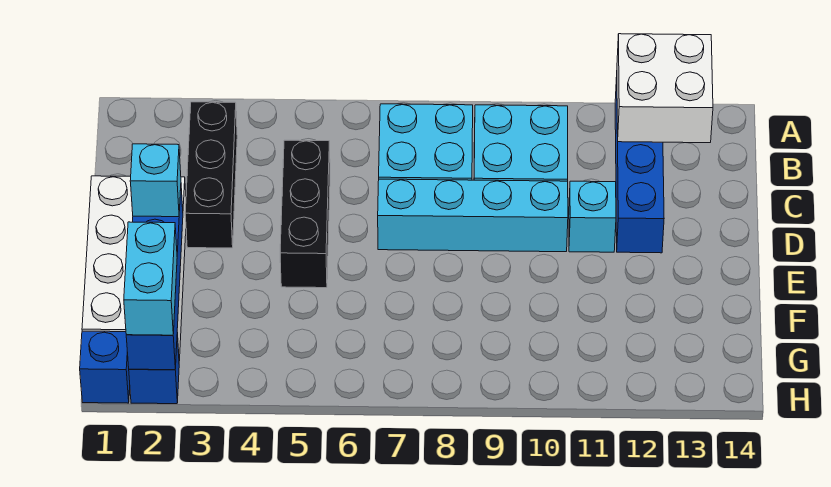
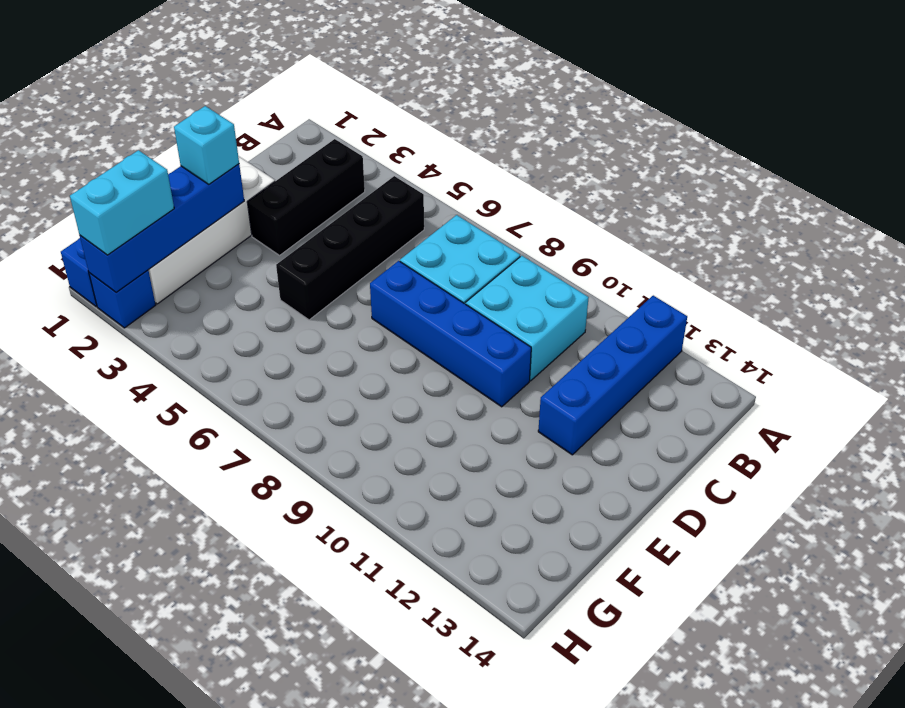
white 2x2 brick [617,34,713,143] -> none
black 1x3 brick [280,140,330,288] -> black 1x4 brick [276,176,424,320]
cyan 1x4 brick [378,179,568,252] -> blue 1x4 brick [370,261,531,407]
cyan 1x1 brick [569,181,616,252] -> none

